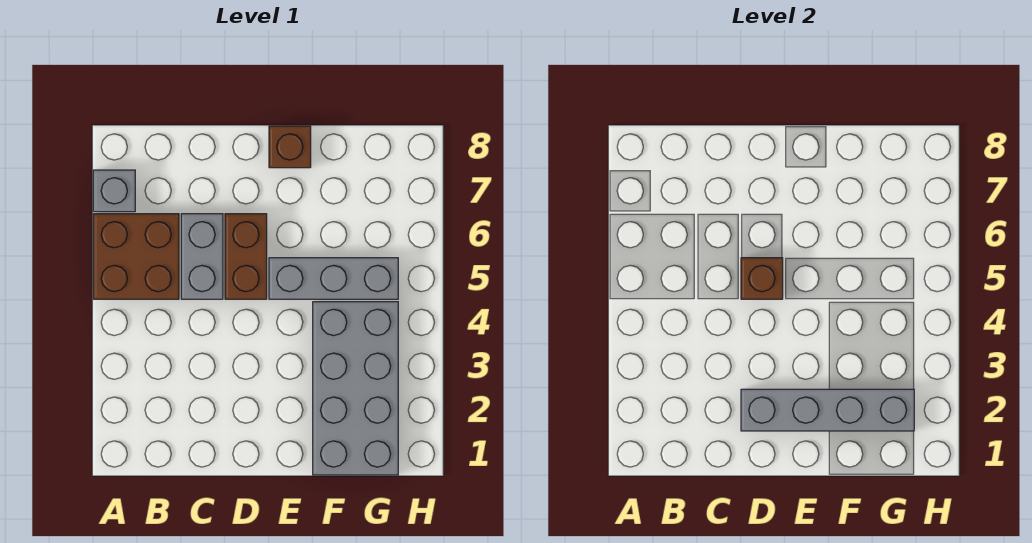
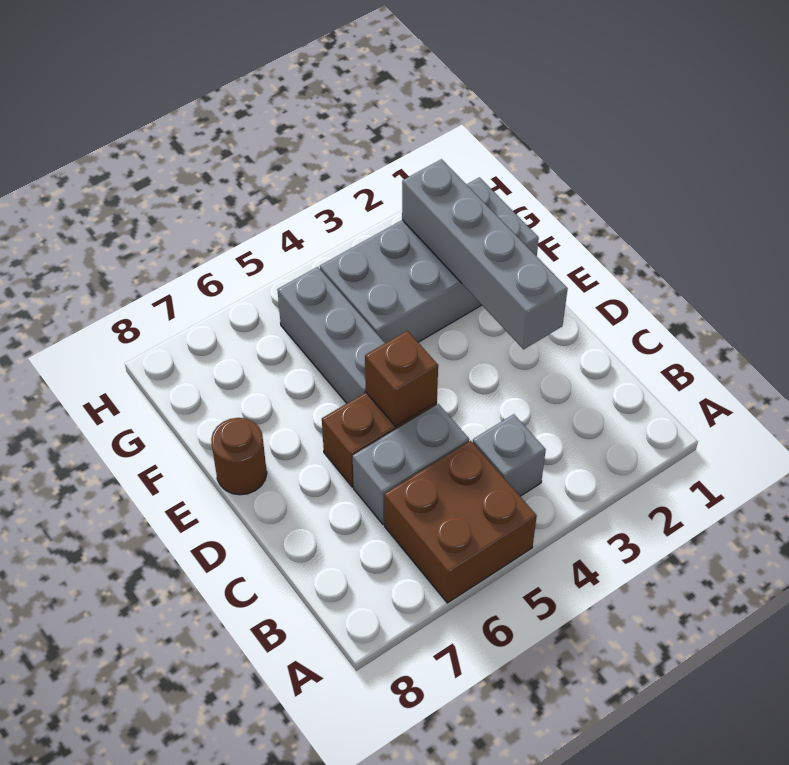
grey 1x1 brick [93,170,135,212] -> grey 1x1 brick moved to [473,414,546,496]
brown 1x1 brick [269,126,311,168] -> brown 1x1 round brick [211,418,267,495]

